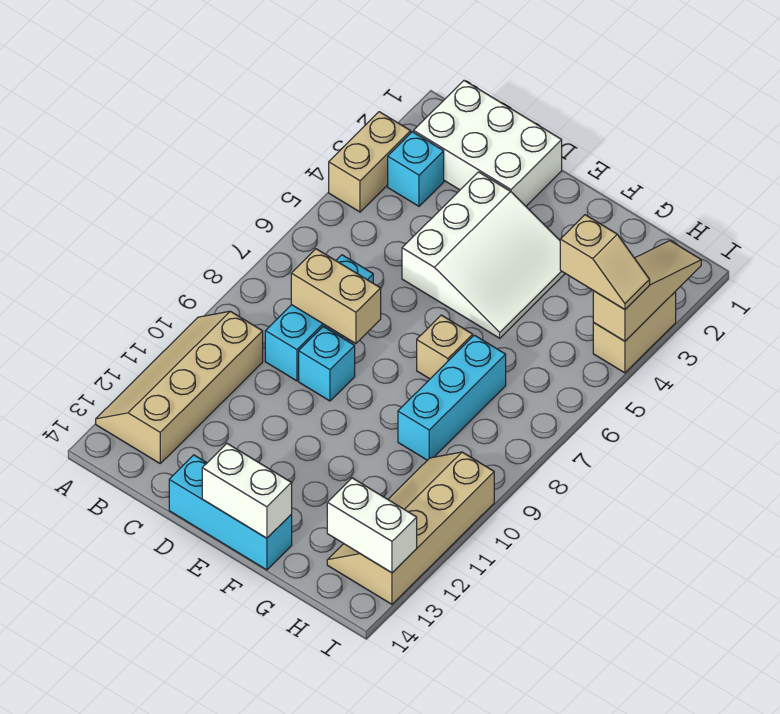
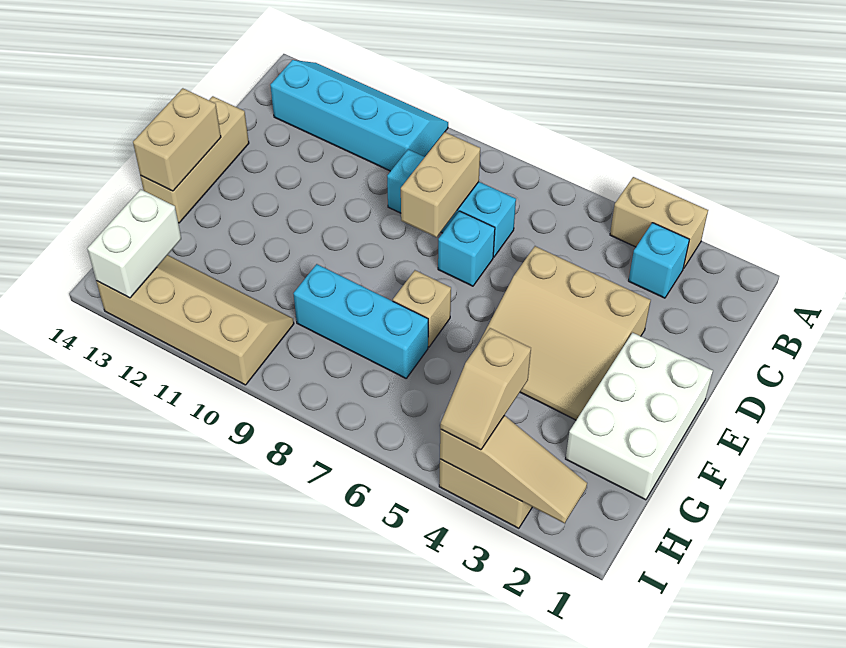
tan 2x4 slope [96,311,263,463] -> cyan 2x4 slope [270,60,448,171]
white 2x3 brick [413,80,562,206] -> white 2x3 brick moved to [566,333,713,500]
white 3x3 slope [402,172,565,338] -> tan 3x3 slope [479,246,651,420]
cyan 1x1 brick [299,326,355,401] -> cyan 1x1 brick moved to [438,211,495,286]
cyan 1x3 brick [169,455,292,570] -> tan 1x3 brick [141,96,249,223]
white 1x2 brick [202,444,292,538] -> tan 1x2 brick [133,88,221,191]

